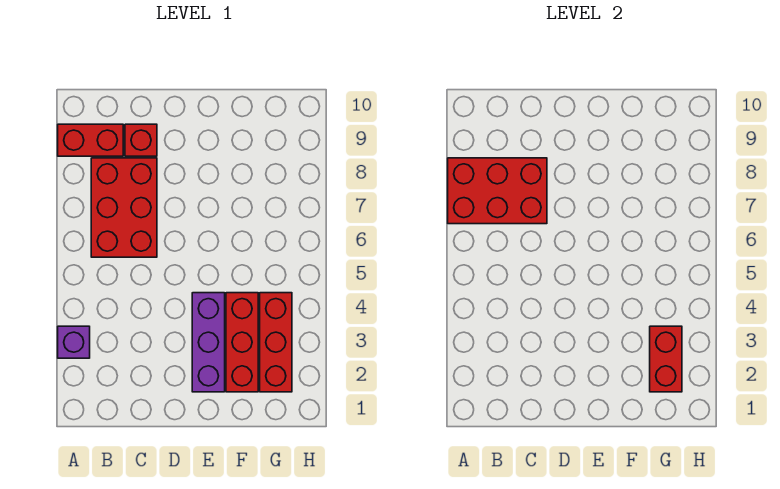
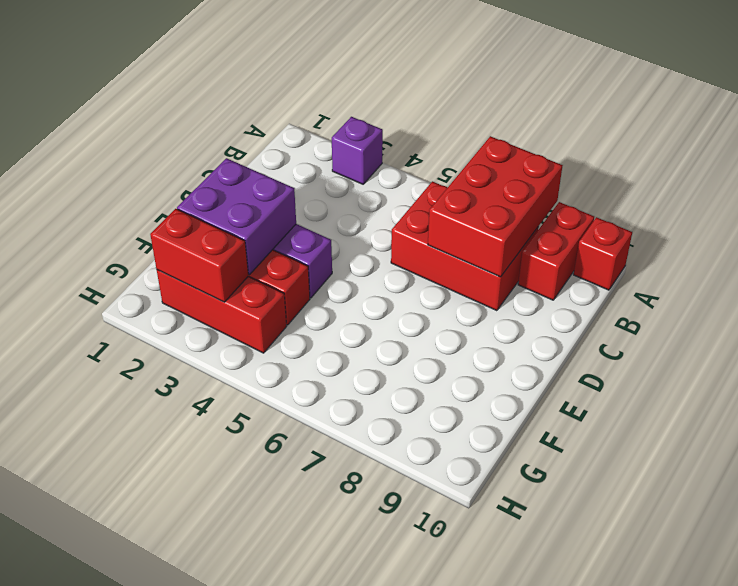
red 1x1 brick [125,124,157,156] -> red 1x1 brick moved to [574,217,632,290]
none -> purple 2x2 brick [177,158,296,275]

